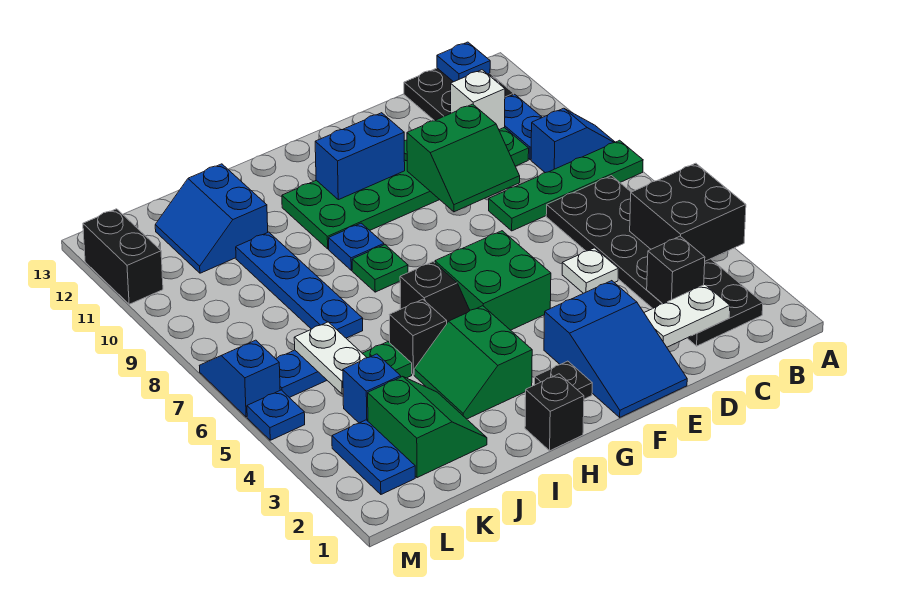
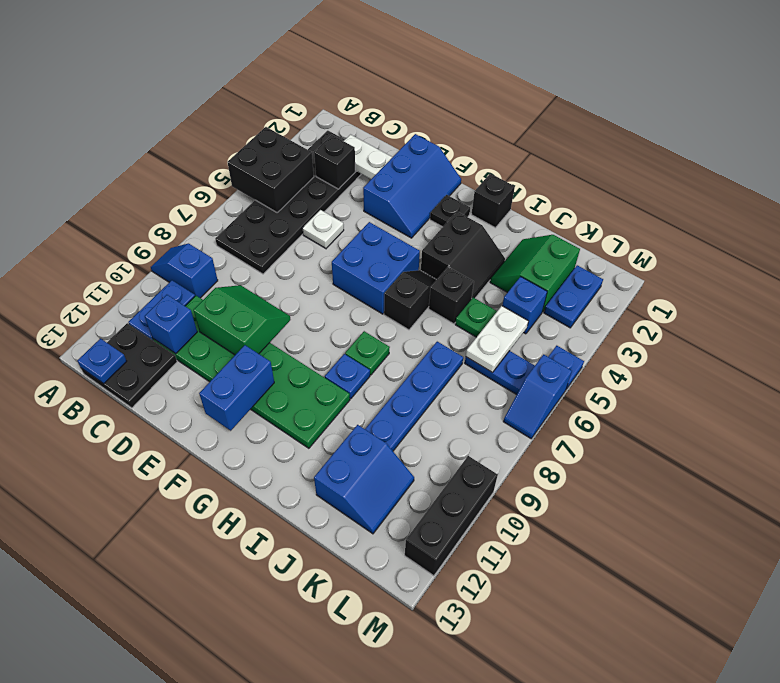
green 1x4 plate [489,140,643,231] -> none
white 1x1 brick [451,70,505,130] -> blue 1x1 brick [145,295,197,354]
blue 2x3 slope [544,281,687,417] -> blue 2x3 slope turned to [363,134,461,238]
green 2x2 brick [435,231,551,330] -> blue 2x2 brick [332,222,420,314]
blue 1x2 brick [315,113,405,200] -> blue 1x2 brick turned to [199,345,274,431]
green 2x2 slope [414,306,532,419] -> black 2x2 slope [421,211,505,298]
black 1x2 brick [83,209,163,304] -> black 1x3 brick [405,456,498,576]

